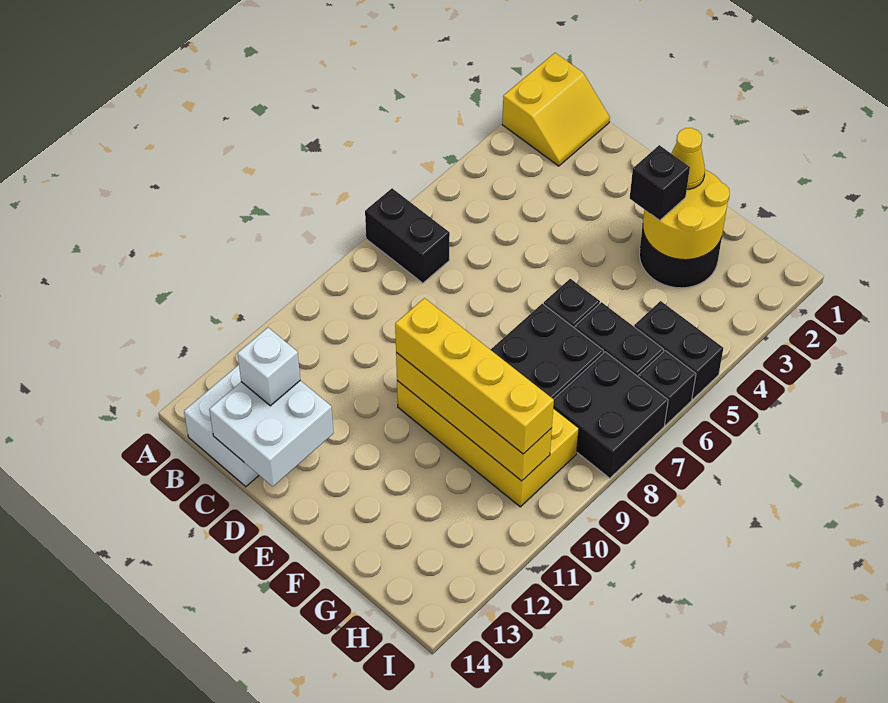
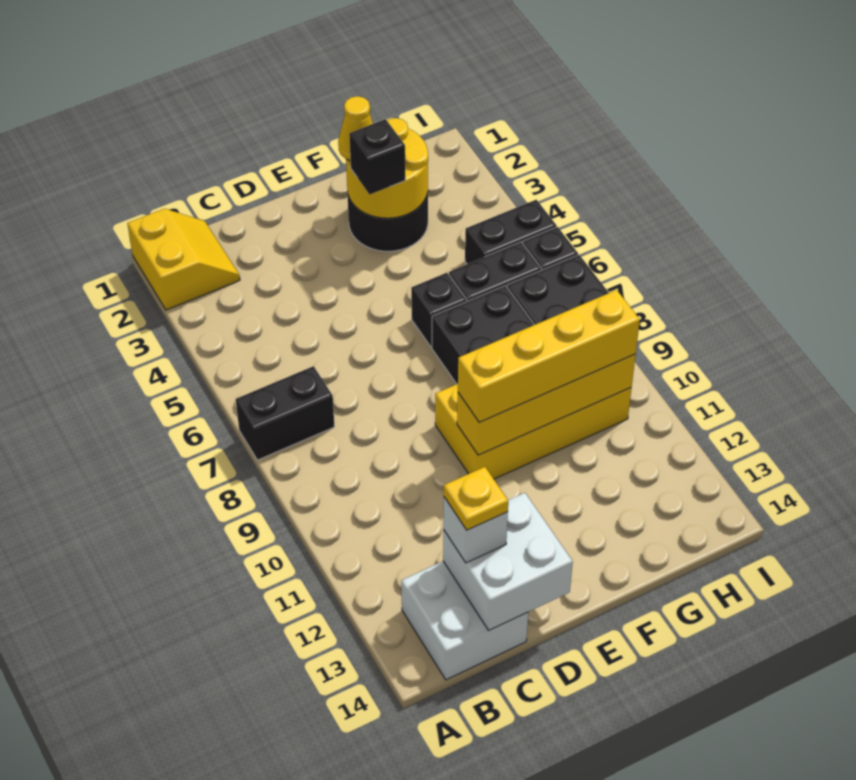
none -> yellow 1x1 plate [444,467,508,530]

